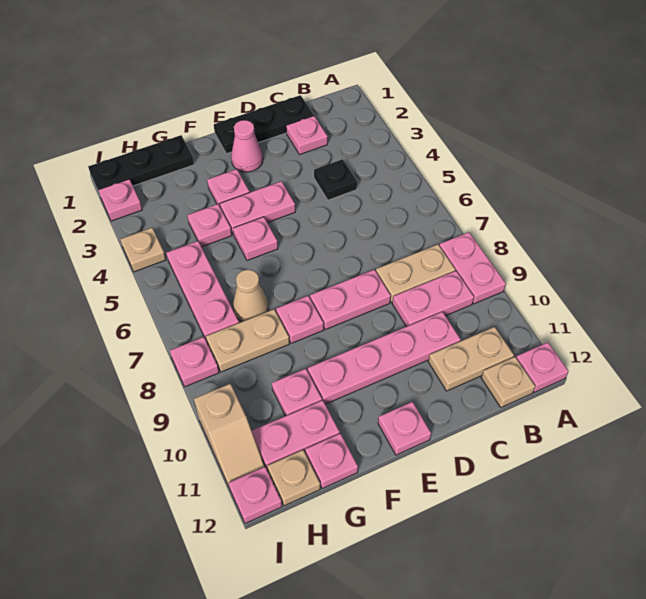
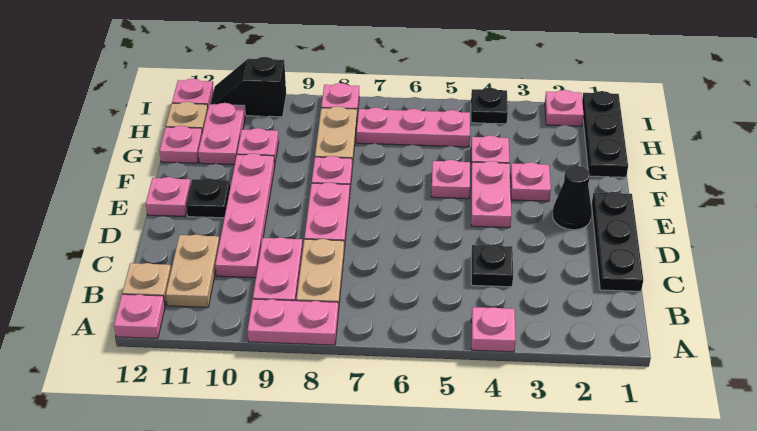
pink 1x1 plate [286,116,328,155] -> pink 1x1 plate moved to [471,307,516,352]
pink 1x1 cone [231,120,263,172] -> black 1x1 cone [552,166,592,230]
none -> black 1x1 plate [186,178,230,218]
tan 1x1 cone [233,270,268,322] -> none
tan 1x1 plate [120,228,166,272] -> black 1x1 plate [471,88,508,124]
tan 1x2 slope [194,384,264,486] -> black 1x2 slope [211,57,286,117]

